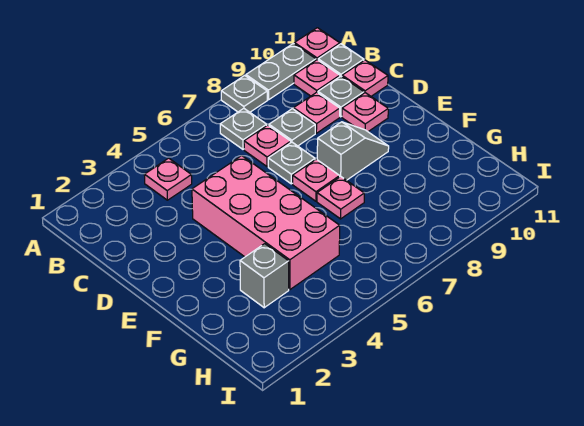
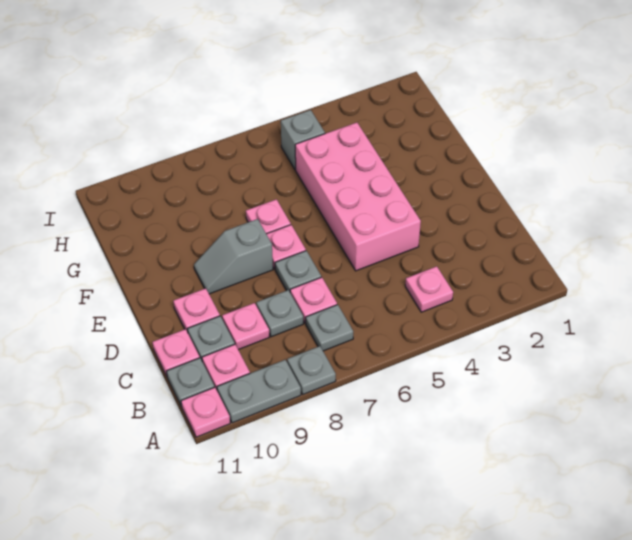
grey 1x1 brick [240,244,289,308] -> grey 1x1 brick moved to [281,110,325,170]

